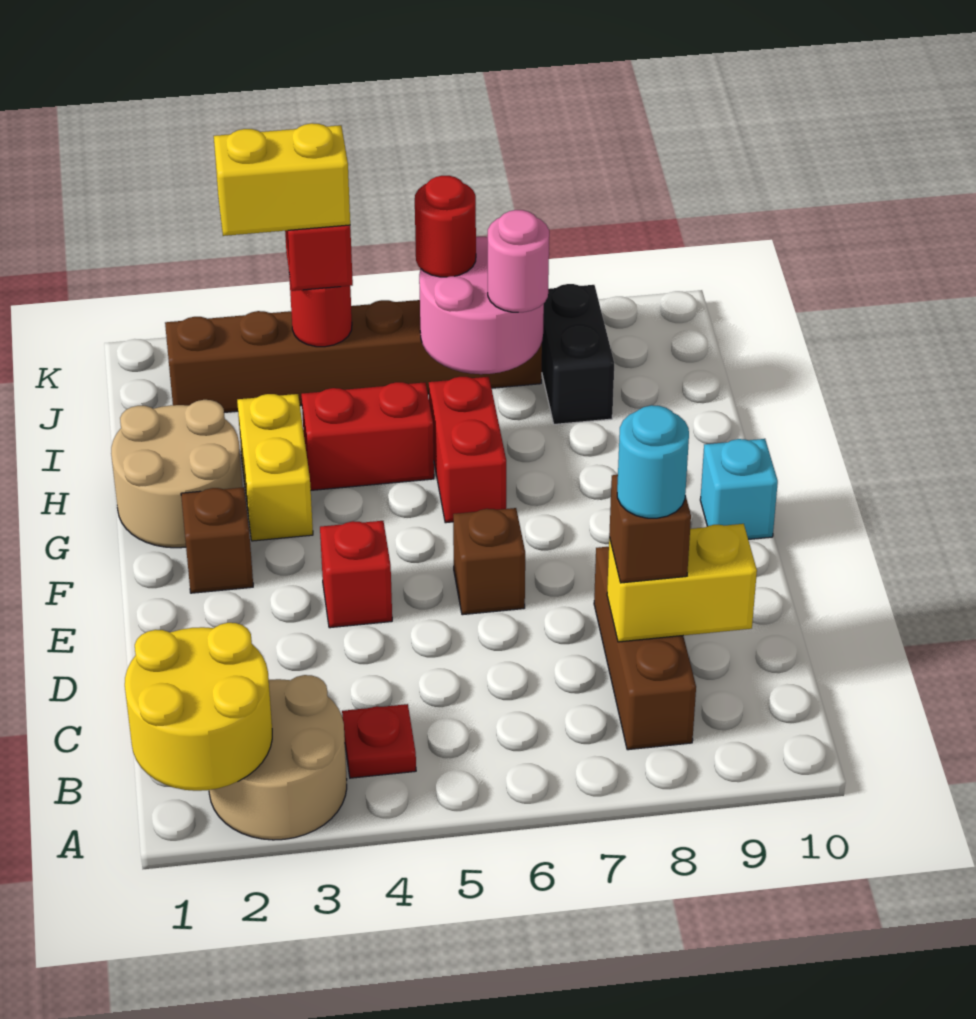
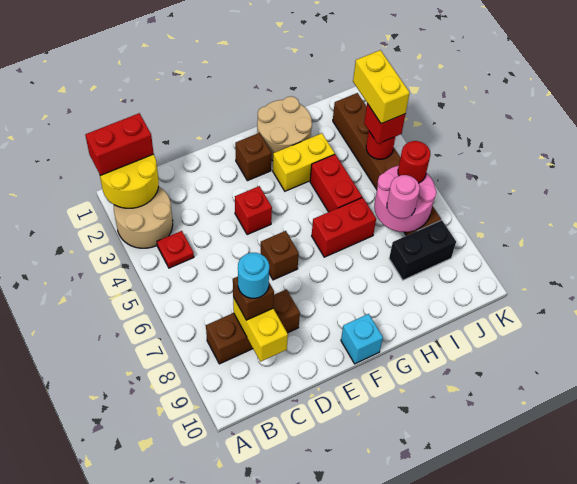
none -> red 1x2 brick [85,113,154,176]

